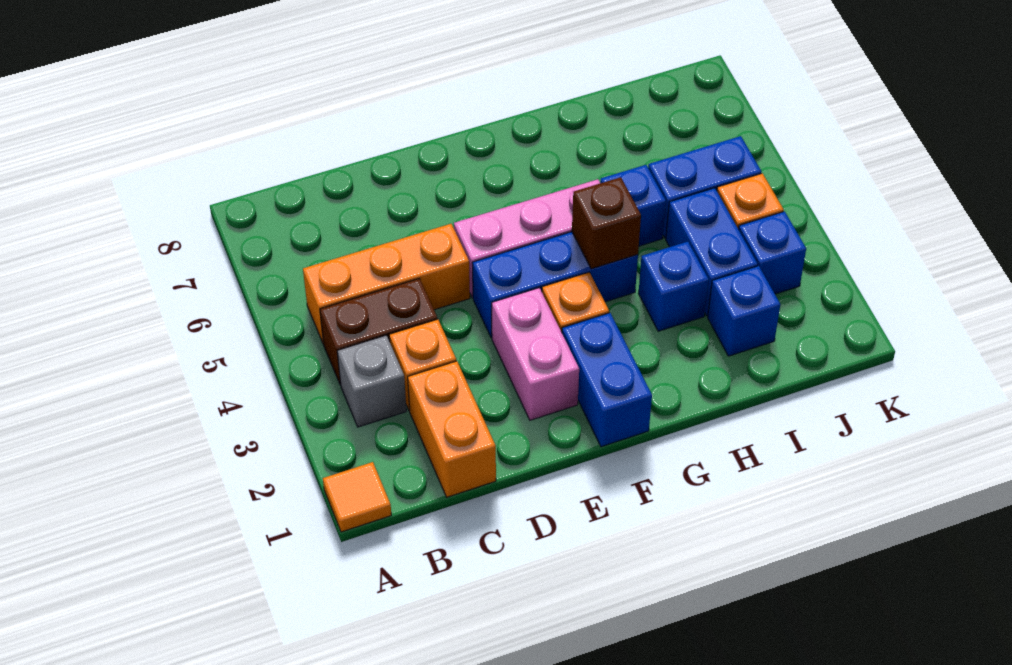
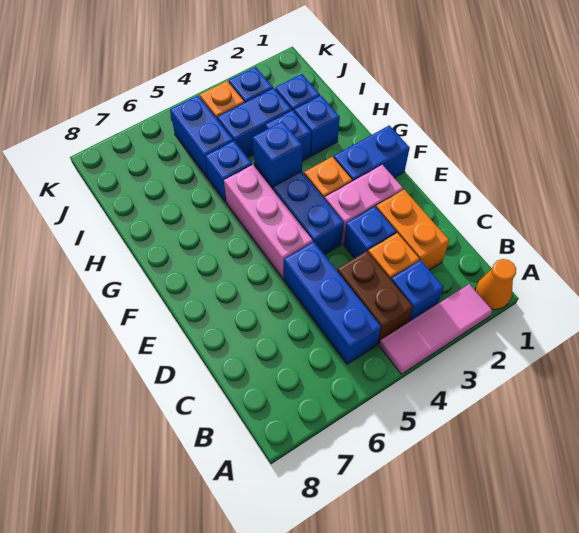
orange 1x1 tile [323,462,391,532] -> orange 1x1 cone [475,259,516,310]
none -> pink 1x3 tile [379,284,492,374]
grey 1x1 brick [337,335,406,427] -> blue 1x1 brick [391,260,444,322]
orange 1x3 brick [303,224,470,344] -> blue 1x3 brick [284,242,381,364]
orange 1x2 brick [408,361,496,497] -> orange 1x2 brick turned to [376,190,449,270]
none -> blue 1x1 brick [344,207,396,258]
brown 1x1 brick [572,177,641,269] -> blue 1x1 brick [253,122,302,187]
none -> blue 1x1 brick [294,96,340,156]

